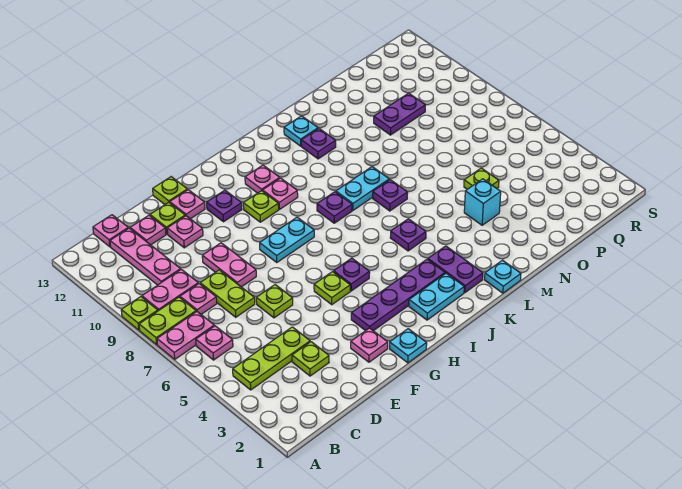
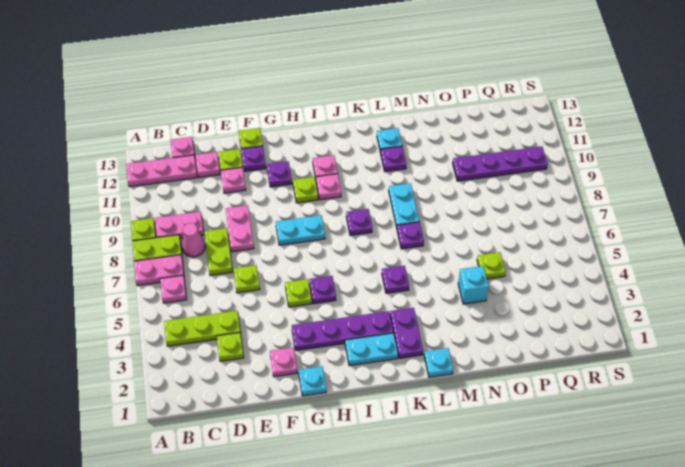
pink 1x1 plate [180,284,217,314] -> pink 1x1 cone [182,223,205,257]
pink 1x3 plate [110,228,181,285] -> pink 1x3 plate turned to [126,155,197,187]
pink 1x1 plate [170,190,205,219] -> purple 1x1 plate [241,146,266,171]
cyan 1x2 plate [336,167,389,210] -> cyan 1x2 plate turned to [389,183,419,227]
purple 1x2 plate [374,93,425,135] -> purple 1x4 plate [453,146,548,181]

